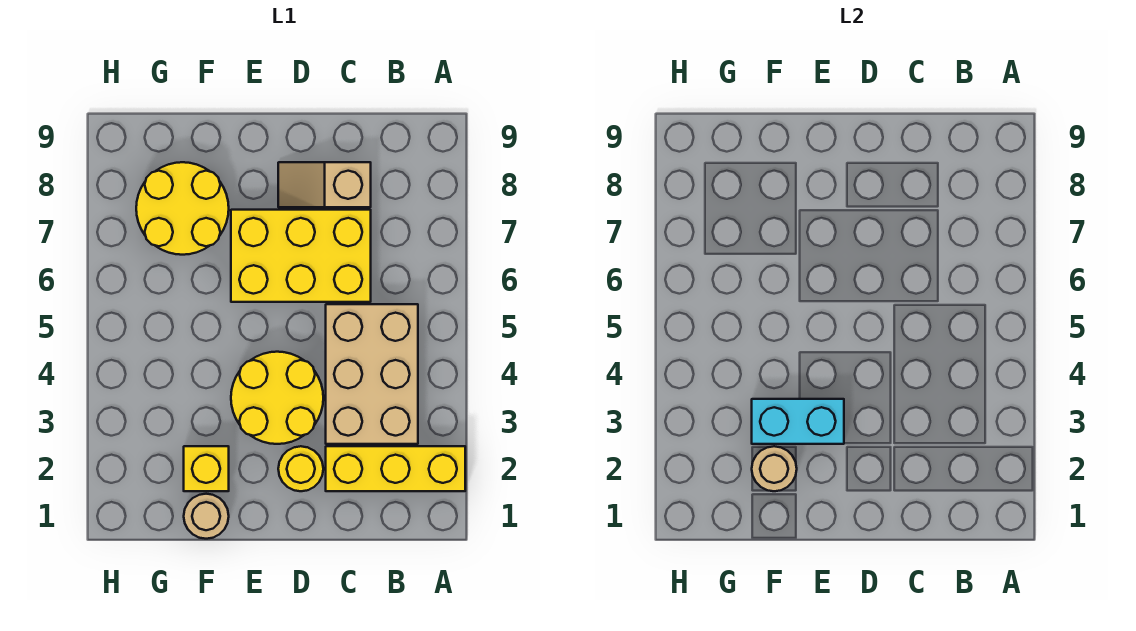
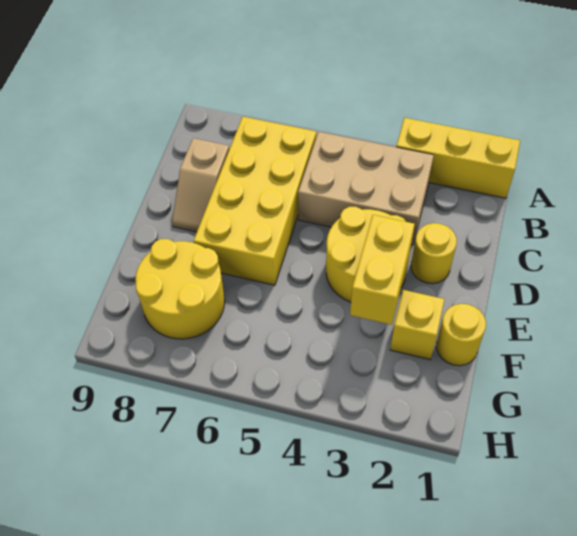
yellow 1x3 brick [326,446,465,491] -> yellow 1x3 brick turned to [396,118,520,198]
yellow 2x3 brick [231,210,371,302] -> yellow 2x4 brick [193,117,316,285]
cyan 1x2 brick [752,399,844,444] -> yellow 1x2 brick [350,215,415,325]
tan 1x1 round brick [184,494,229,539] -> yellow 1x1 round brick [436,304,486,366]
tan 1x1 round brick [752,446,797,491] -> none

